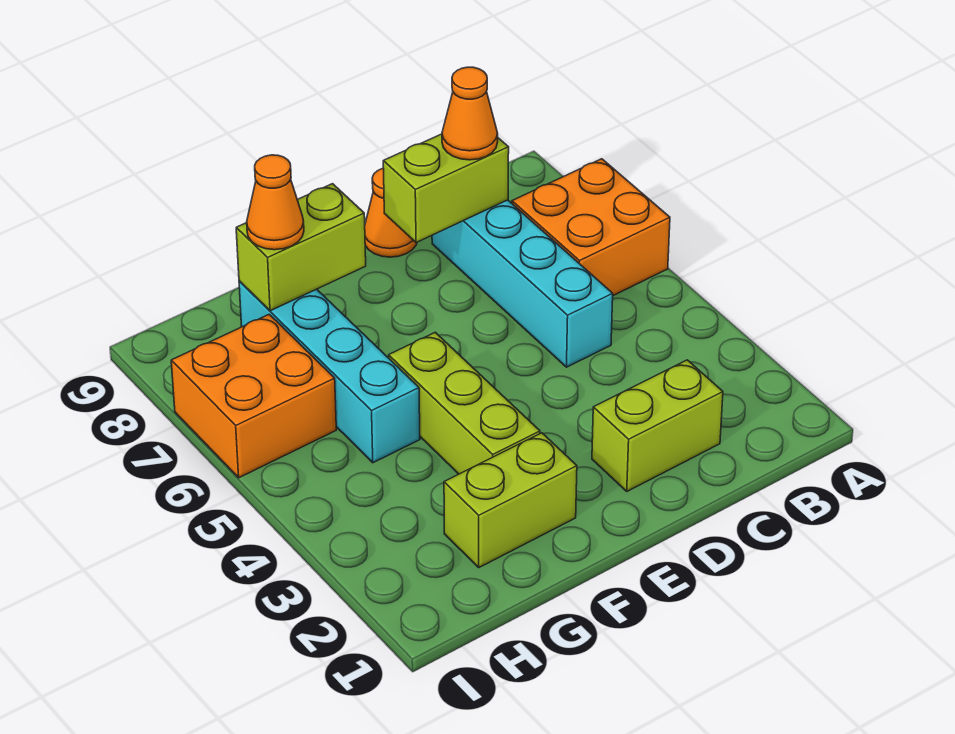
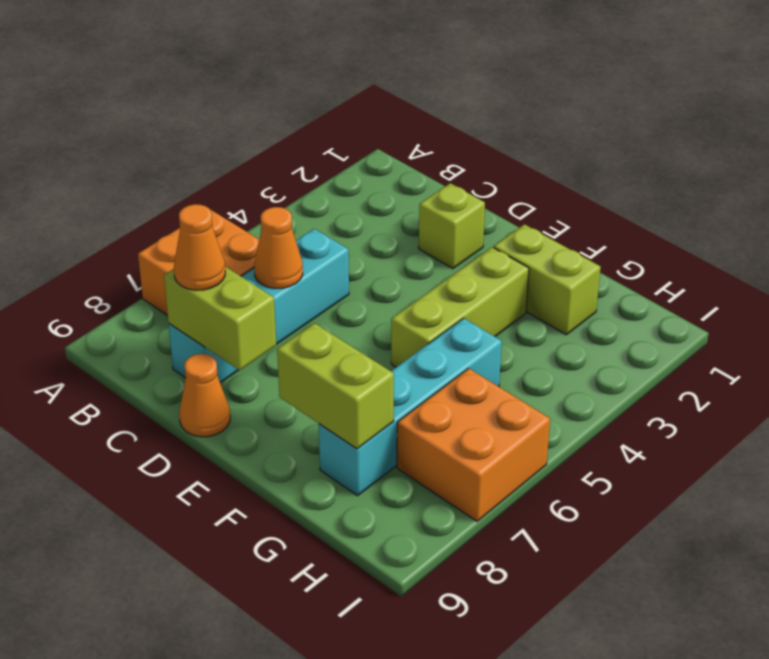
lime 1x2 brick [592,360,723,491] -> lime 1x1 brick [419,183,485,269]
orange 1x1 cone [247,155,304,250] -> orange 1x1 cone moved to [254,207,303,288]

